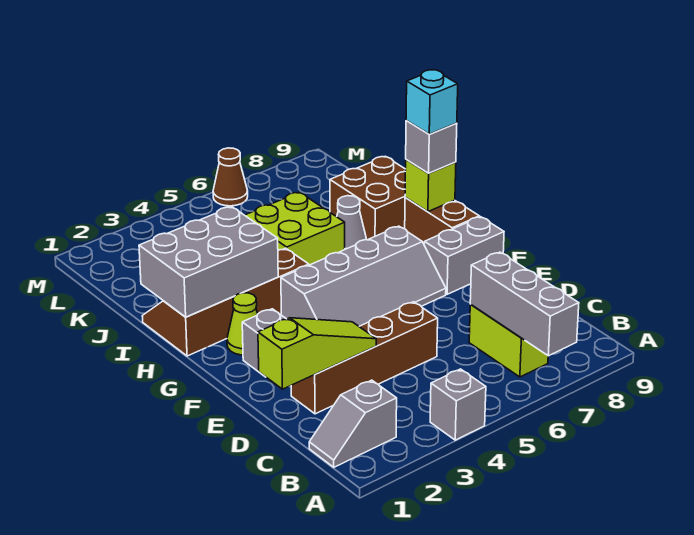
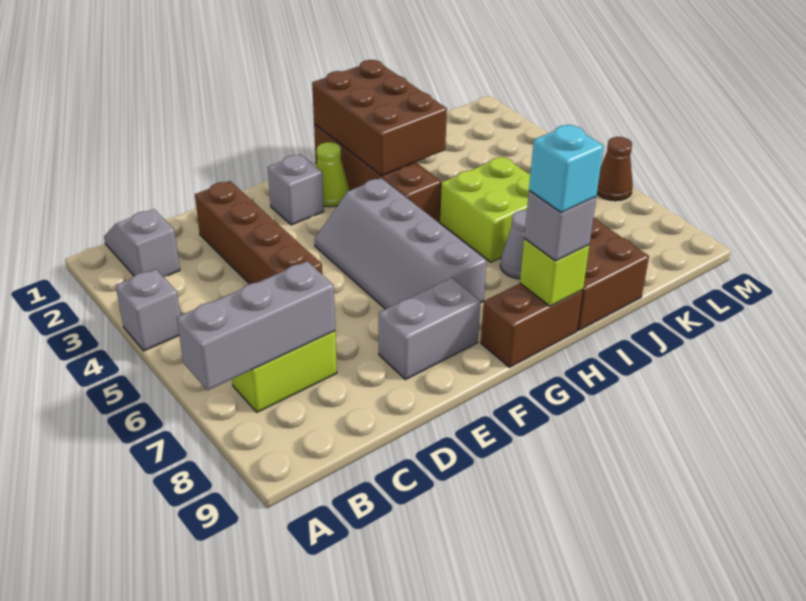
lime 1x3 slope [258,318,376,389] -> none
grey 1x2 brick [424,217,504,294] -> grey 1x2 brick turned to [379,278,481,380]
grey 2x3 brick [139,207,278,317] -> brown 2x3 brick [312,60,447,176]

